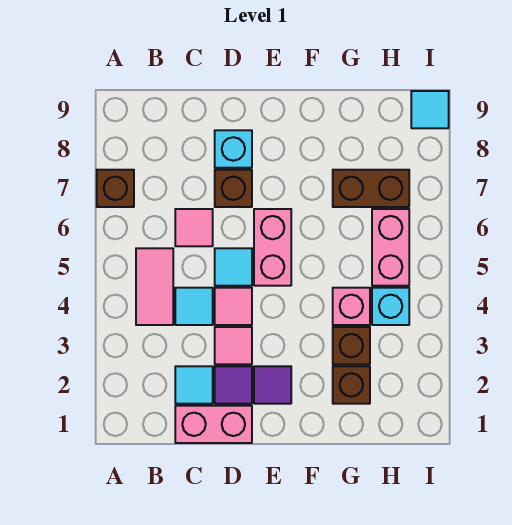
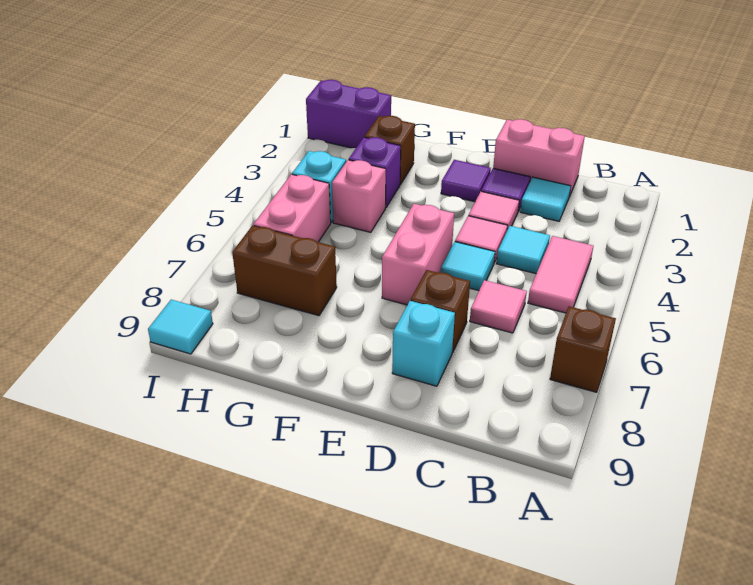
brown 1x1 brick [333,327,370,364] -> purple 1x1 brick [349,137,401,208]
none -> purple 1x2 brick [306,80,391,148]

